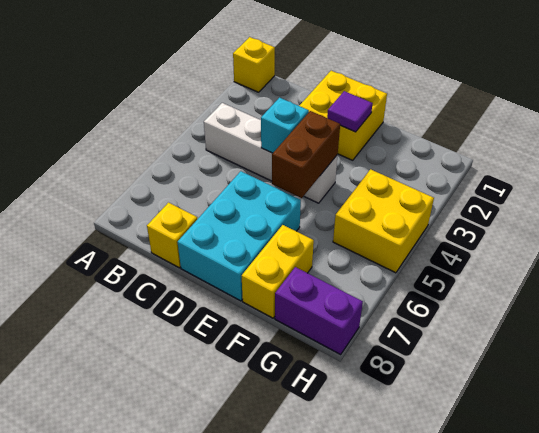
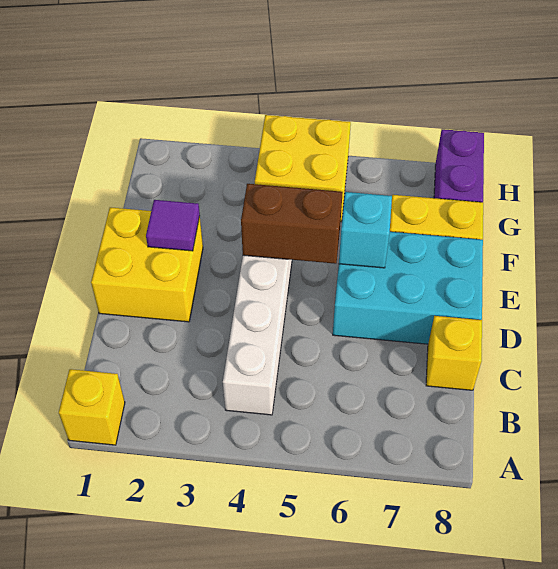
cyan 1x1 brick [261,98,309,153] -> cyan 1x1 brick moved to [339,192,392,268]

